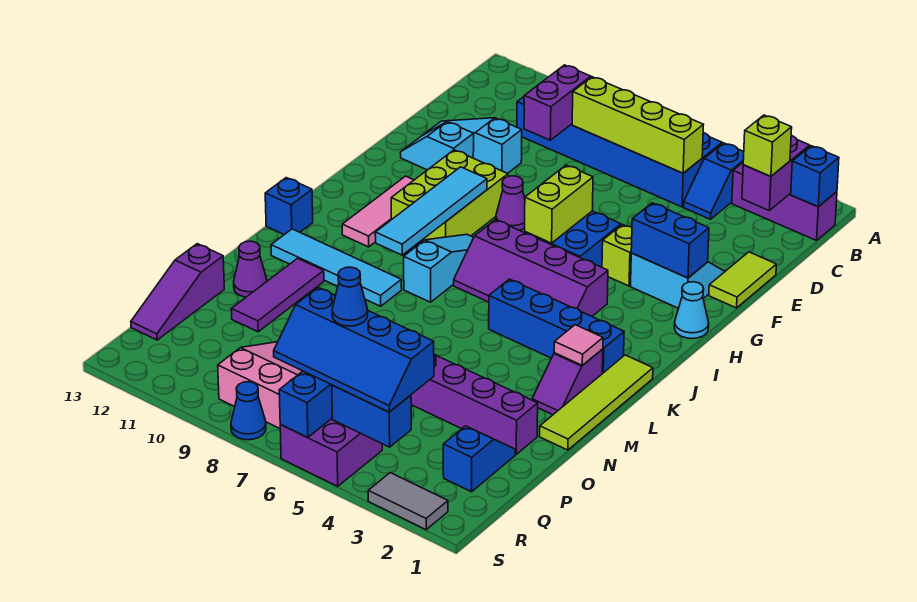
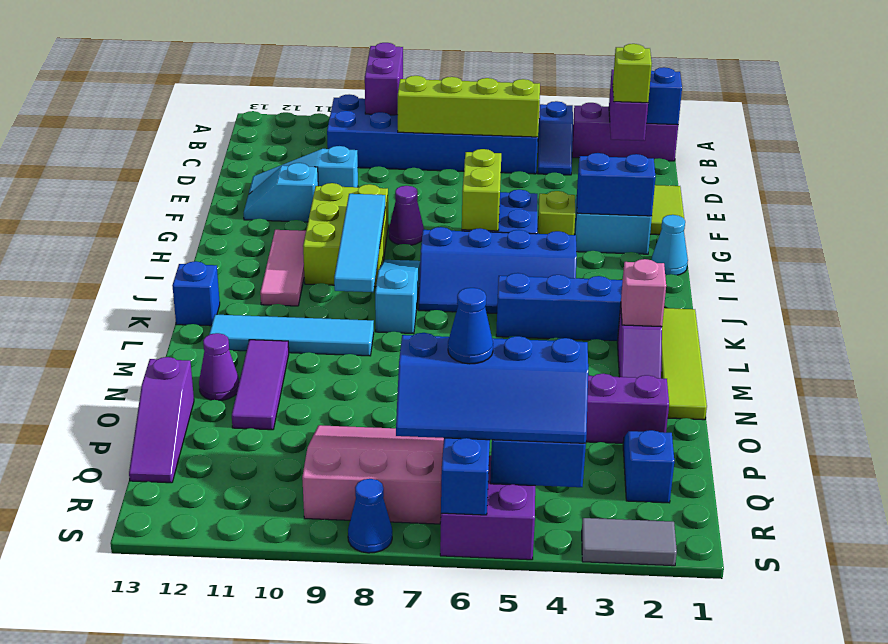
purple 1x2 brick [524,65,591,140] -> purple 1x2 brick moved to [365,43,403,115]
purple 2x4 slope [454,220,608,316] -> blue 2x4 slope [418,227,577,313]
pink 1x1 tile [554,325,603,365] -> pink 1x1 brick [621,259,666,327]

